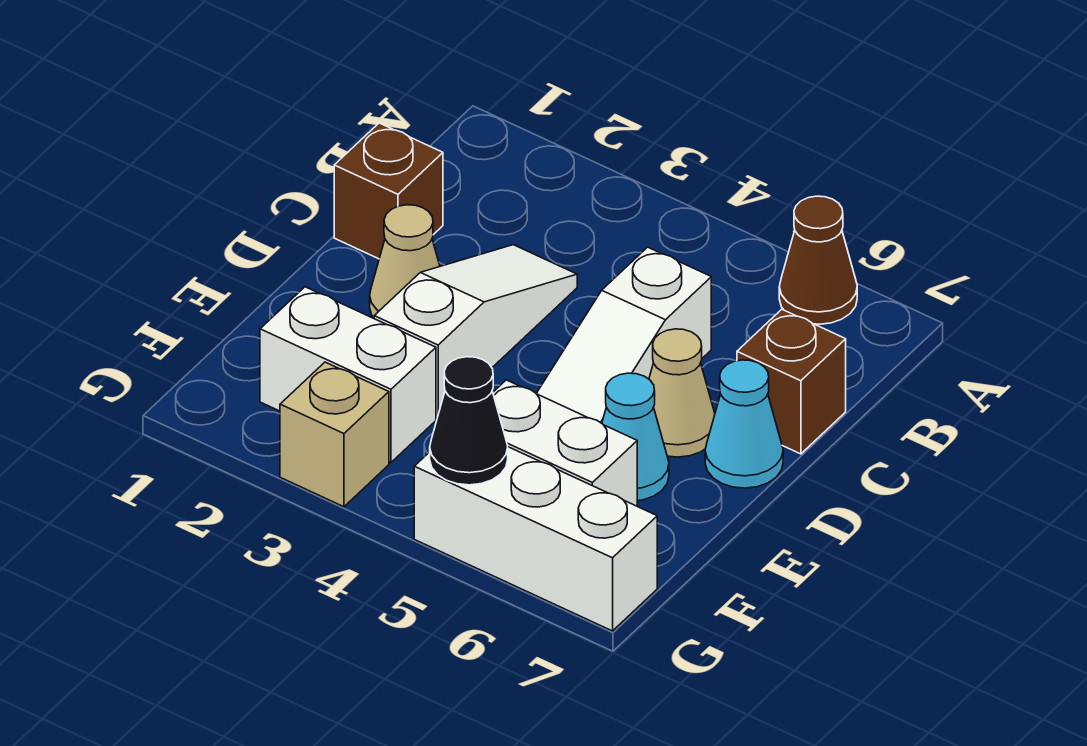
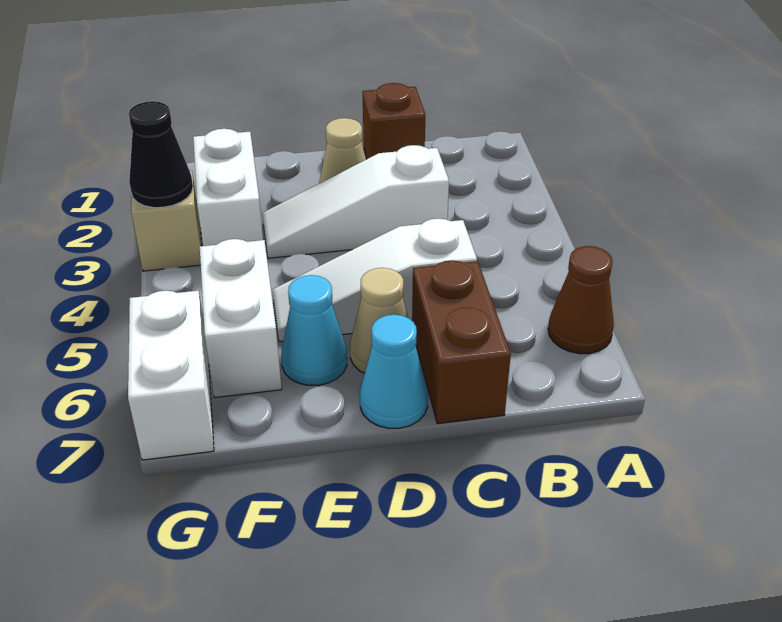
white 1x3 slope [374,245,577,418] -> white 1x3 slope turned to [262,145,449,258]
brown 1x1 brick [737,309,846,454] -> brown 1x2 brick [412,260,511,424]
white 1x3 brick [414,447,657,631] -> white 1x2 brick [128,291,214,460]
black 1x1 cone [430,357,508,485] -> black 1x1 cone moved to [129,101,193,208]

